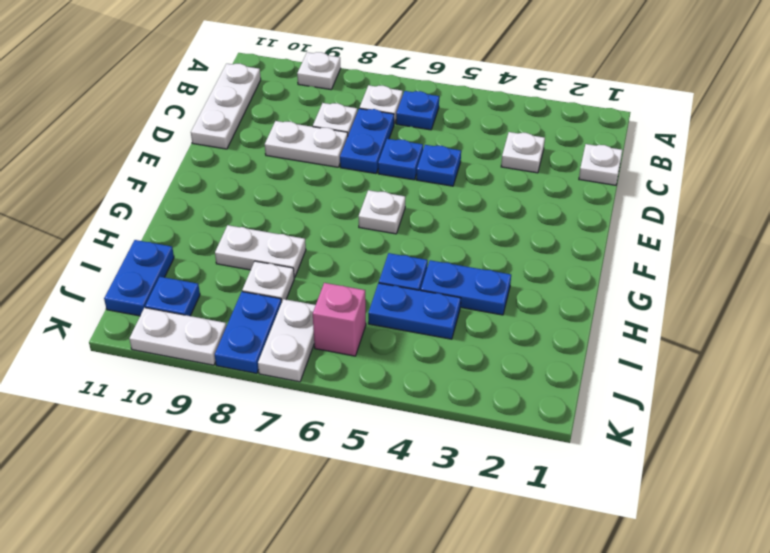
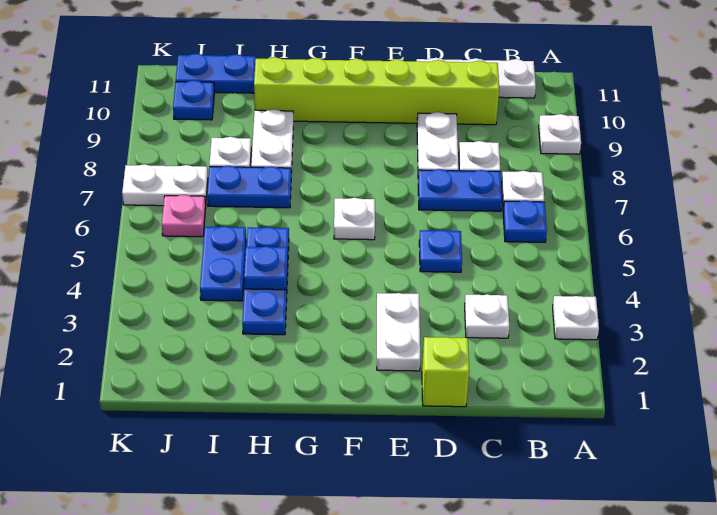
white 1x1 plate [579,144,622,185] -> white 1x1 plate moved to [553,296,599,340]
none -> lime 1x6 brick [254,57,499,125]
none -> lime 1x1 brick [422,337,469,407]
blue 1x1 plate [378,139,423,180] -> blue 1x1 plate moved to [244,246,288,290]
pink 1x1 brick [313,283,366,356] -> pink 1x1 plate [162,195,206,237]
blue 1x2 plate [215,292,282,374] -> blue 1x2 plate moved to [207,166,291,208]
white 1x2 plate [129,308,226,365] -> white 1x2 plate moved to [377,293,420,371]

